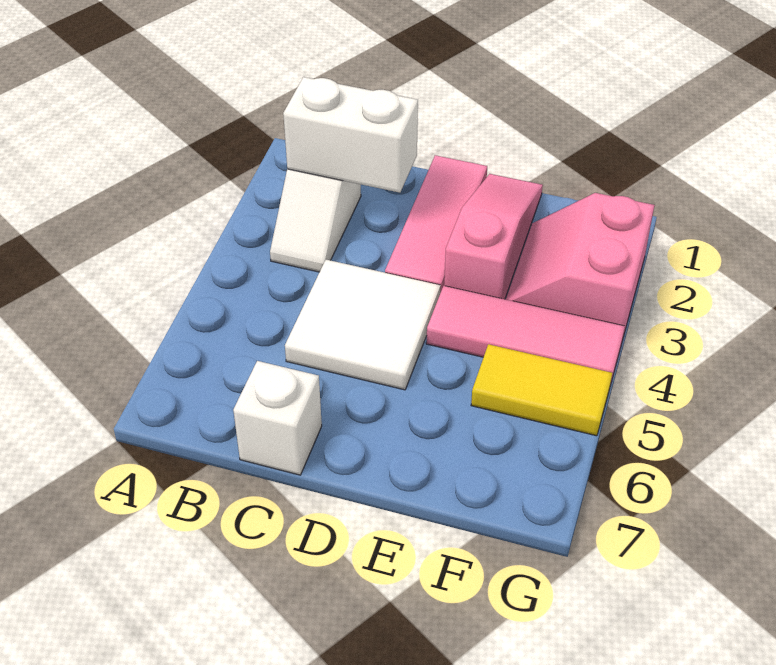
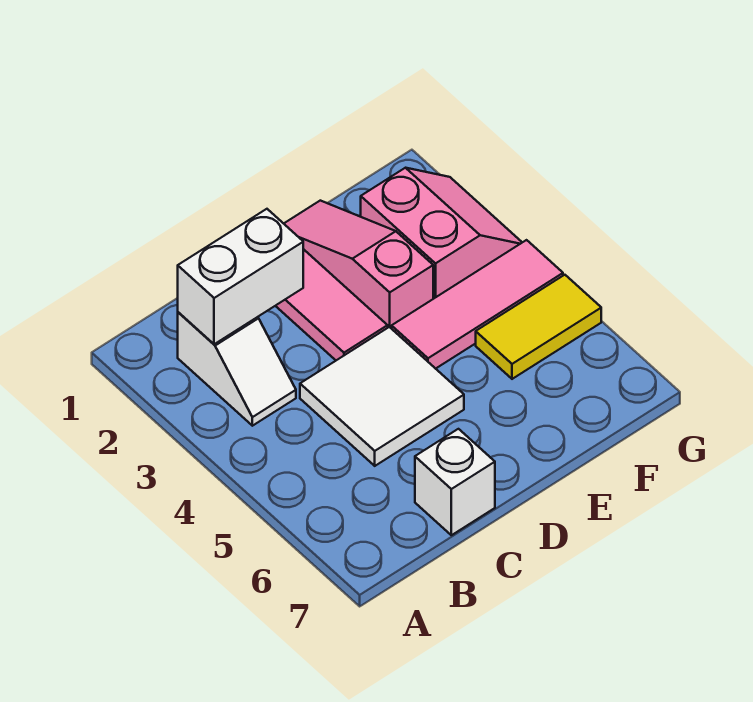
pink 2x2 slope [506,193,655,336] -> pink 2x2 slope turned to [361,168,522,299]

